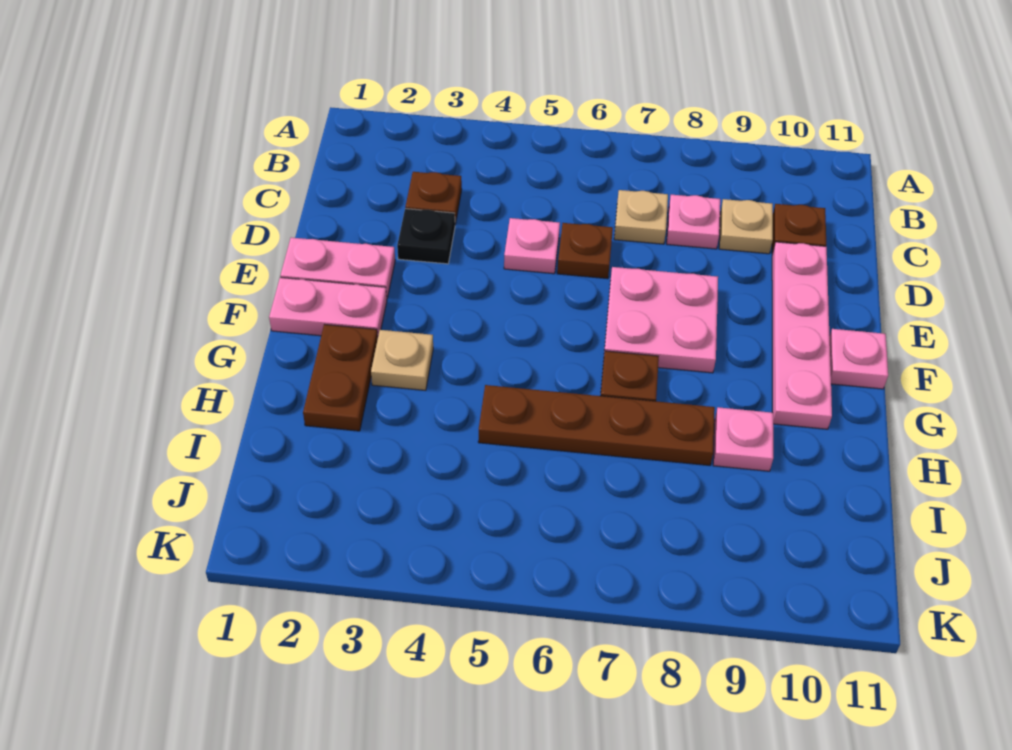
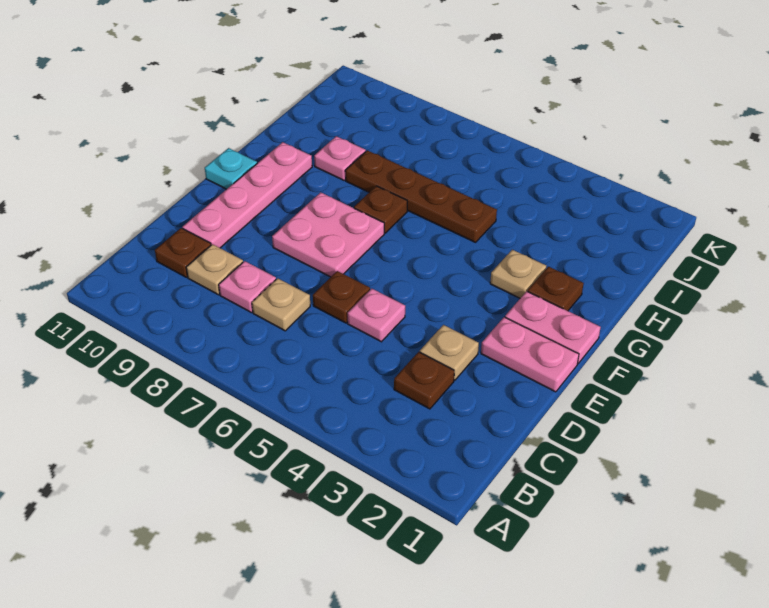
black 1x1 plate [397,209,455,264] -> tan 1x1 plate [420,325,479,380]
pink 1x1 plate [830,329,888,389] -> cyan 1x1 plate [205,148,257,189]
brown 1x2 plate [303,324,378,431] -> brown 1x1 plate [528,267,584,311]

